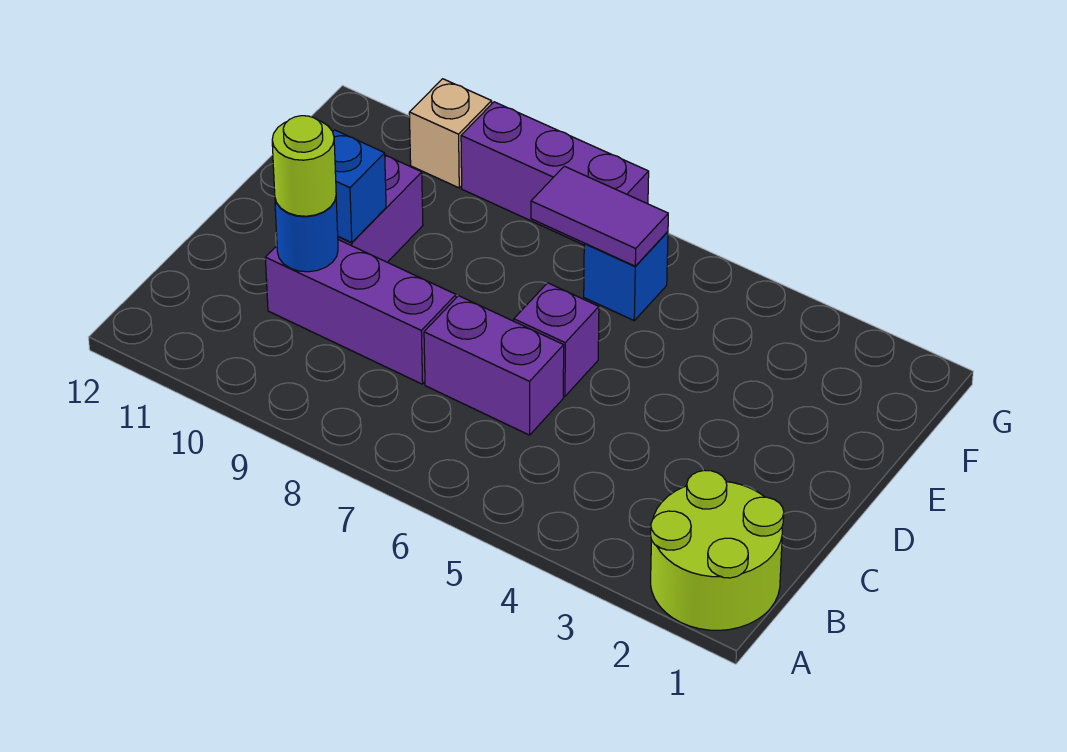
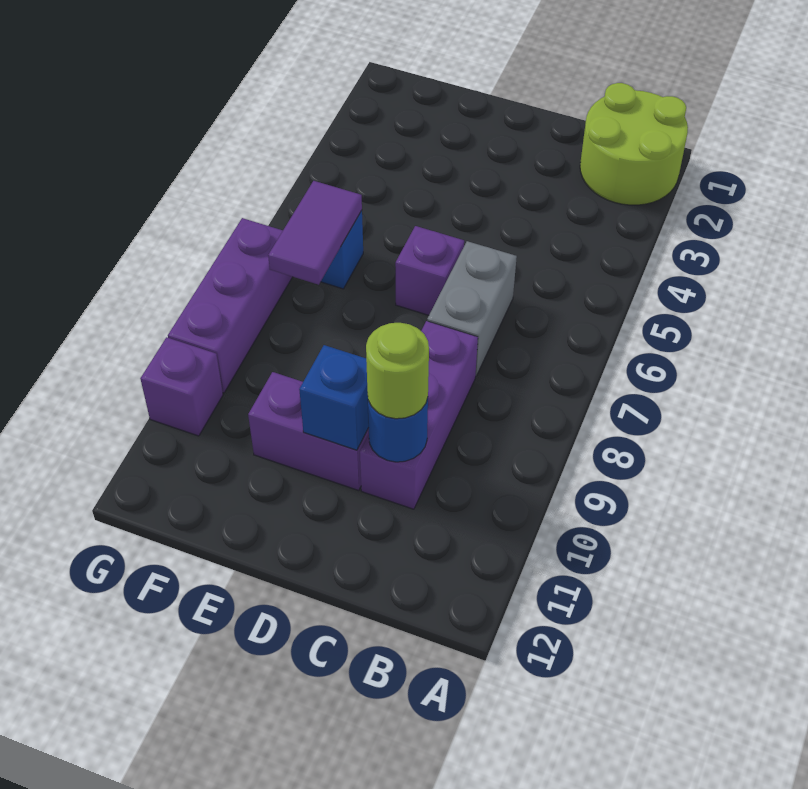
purple 1x2 brick [424,296,564,435] -> grey 1x2 brick [427,241,517,376]
tan 1x1 brick [409,79,492,188] -> purple 1x1 brick [140,337,223,436]

